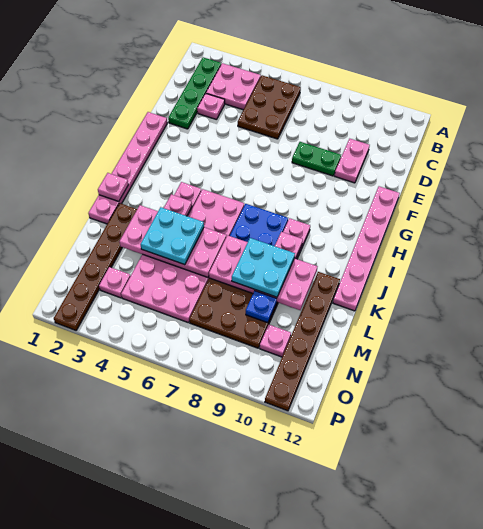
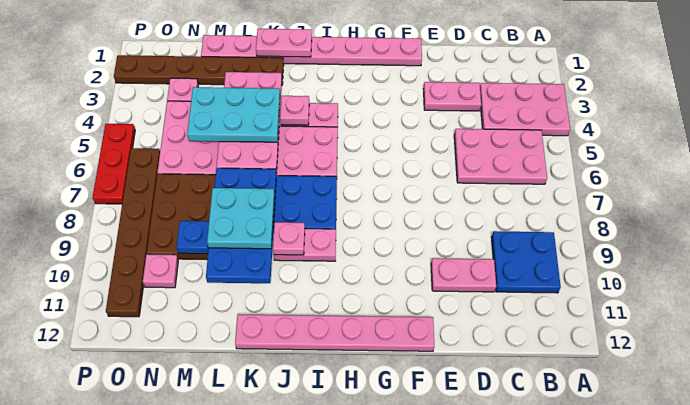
green 1x4 plate [168,57,221,129] -> none
pink 2x2 plate [206,63,261,110] -> pink 2x3 plate [480,83,570,136]
brown 2x3 plate [238,75,301,139] -> pink 2x3 plate [454,129,547,184]
none -> blue 2x2 plate [491,231,561,293]
pink 1x1 plate [197,93,225,120] -> pink 1x2 plate [424,82,481,111]
green 1x2 plate [292,142,341,176] -> none
pink 1x6 plate [88,112,167,224] -> pink 1x8 plate [201,35,422,66]
pink 1x1 plate [98,173,128,201] -> pink 1x2 plate [256,29,312,57]
cyan 2x2 plate [141,207,204,265] -> cyan 2x3 plate [187,87,280,142]
pink 2x4 plate [209,235,317,310] -> blue 2x4 plate [206,168,276,283]
brown 1x6 plate [265,272,340,411] -> brown 1x6 plate turned to [106,148,160,317]
none -> red 1x3 plate [93,124,135,204]

